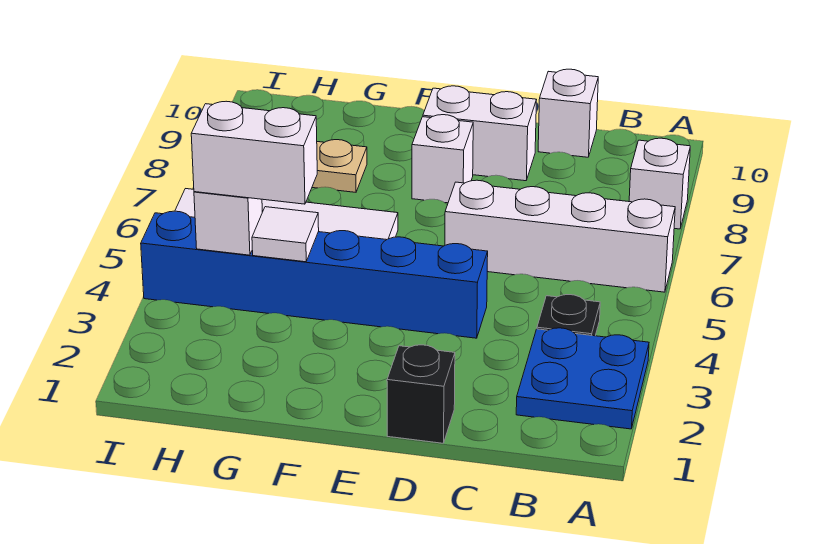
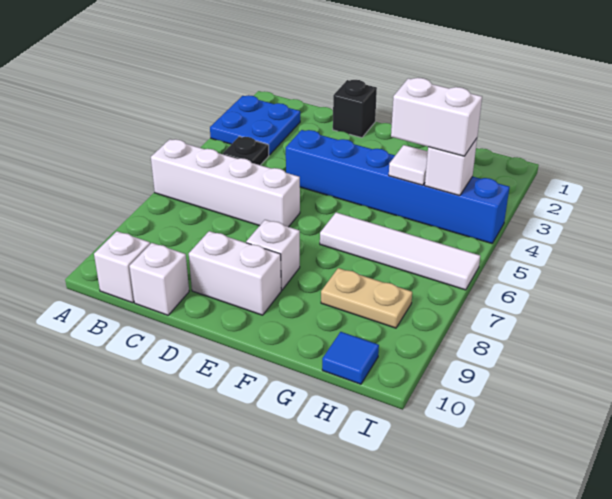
white 1x1 brick [629,138,690,229] -> white 1x1 brick moved to [94,231,150,303]
none -> blue 1x1 tile [322,332,379,384]

